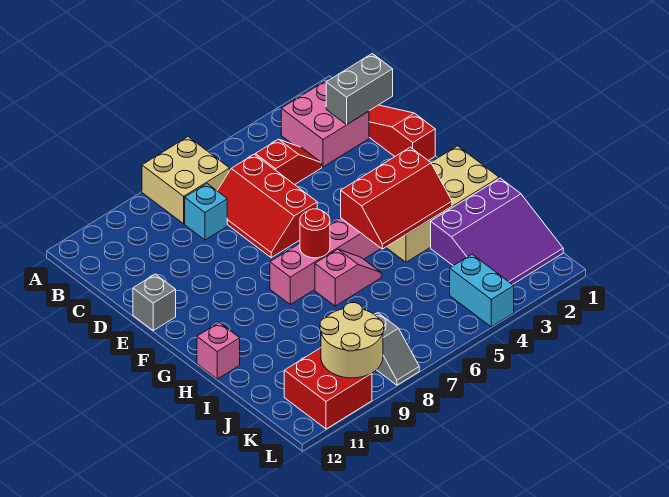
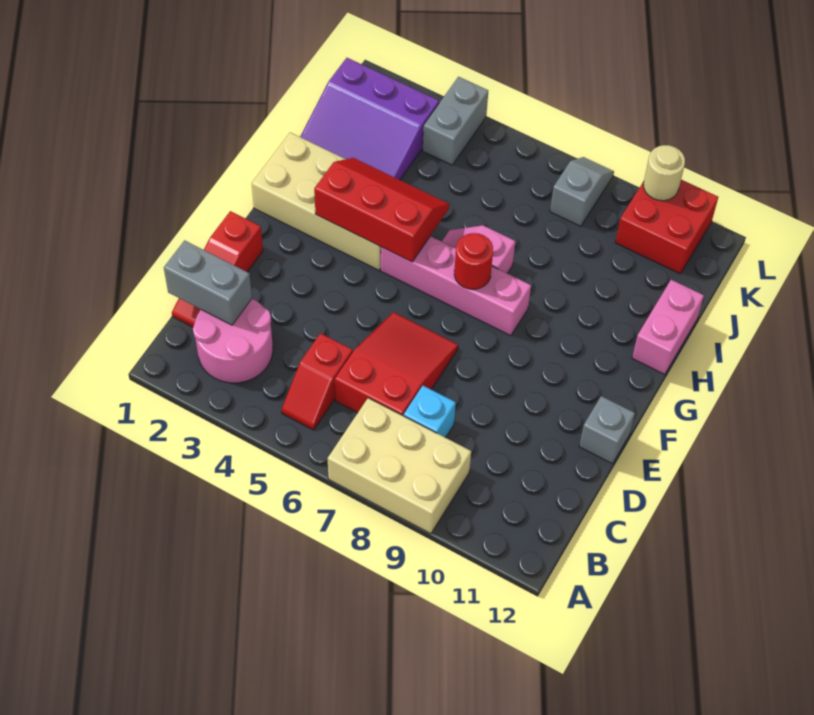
tan 2x2 brick [142,137,230,224] -> tan 2x3 brick [328,398,471,534]
pink 2x2 brick [281,80,369,167] -> pink 2x2 round brick [193,299,273,383]
red 1x2 slope [255,139,322,185] -> red 1x2 slope turned to [281,333,353,430]
red 2x3 slope [217,154,317,258] -> red 2x3 slope turned to [335,312,458,416]
pink 1x1 brick [197,323,240,379] -> pink 1x2 brick [632,280,704,374]
purple 3x3 slope [431,178,563,285] -> purple 3x3 slope turned to [300,58,439,180]
cyan 1x2 brick [450,254,514,327] -> grey 1x2 brick [422,77,488,165]
tan 2x2 round brick [320,303,384,378] -> tan 1x1 round brick [643,145,685,201]

